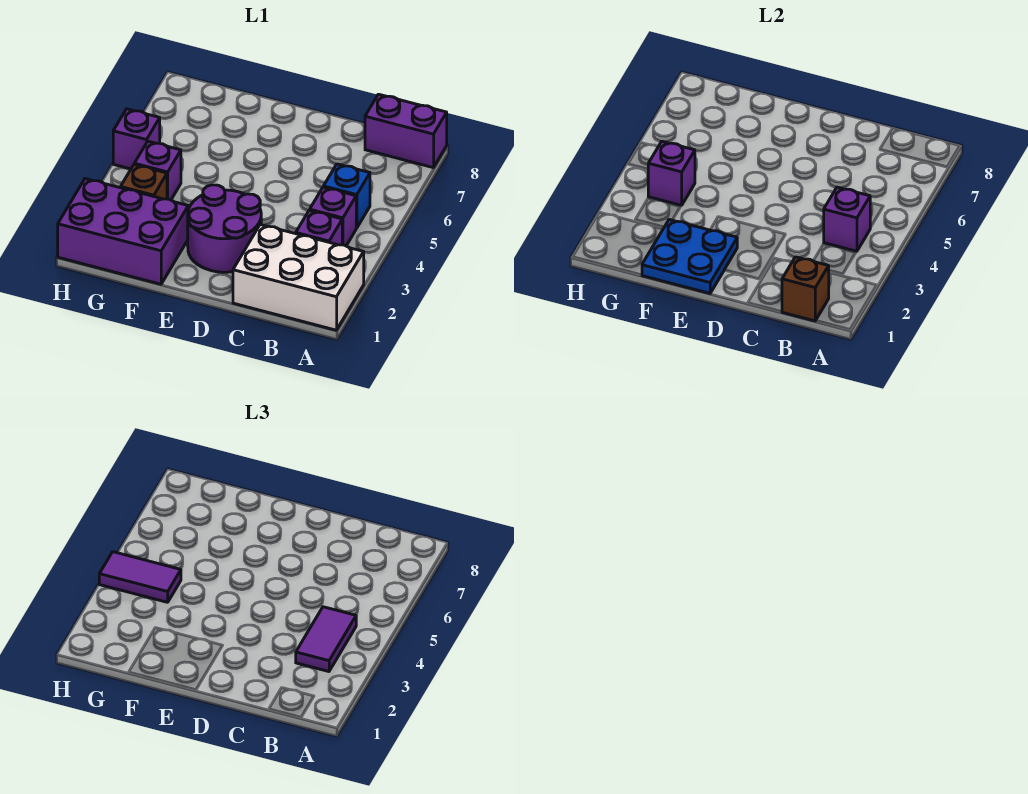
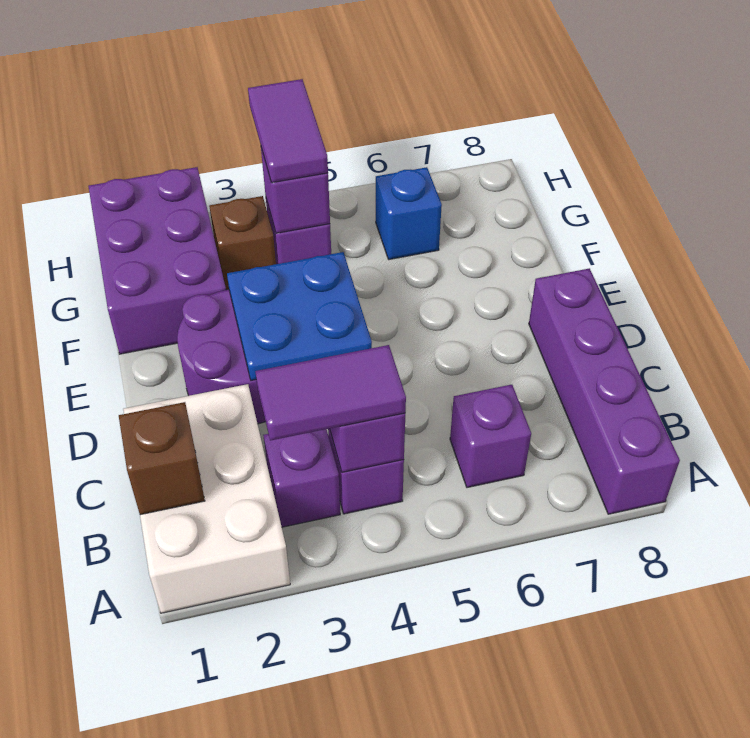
purple 1x2 brick [365,94,447,168] -> purple 1x4 brick [529,268,680,514]
blue 1x1 brick [324,164,370,228] -> blue 1x1 brick moved to [376,167,442,260]
blue 2x2 plate [642,220,737,293] -> blue 2x2 plate moved to [227,252,372,381]
purple 1x1 brick [113,109,160,169] -> purple 1x1 brick moved to [450,385,531,488]

